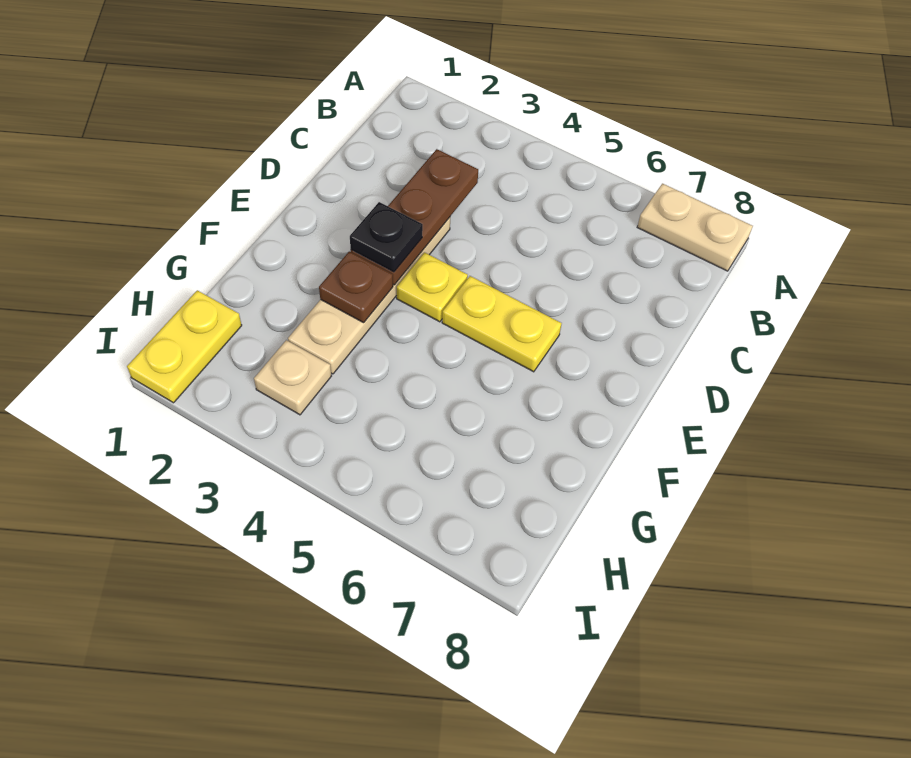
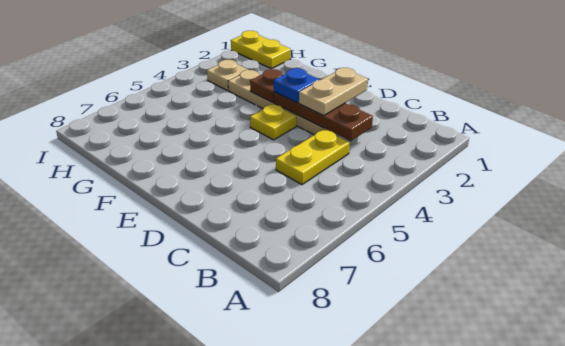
tan 1x2 plate [637,184,753,271] -> tan 1x2 plate moved to [299,68,368,116]
black 1x1 plate [350,202,423,272] -> blue 1x1 plate [274,68,319,103]
yellow 1x2 plate [442,276,562,372] -> yellow 1x2 plate moved to [276,129,350,185]

